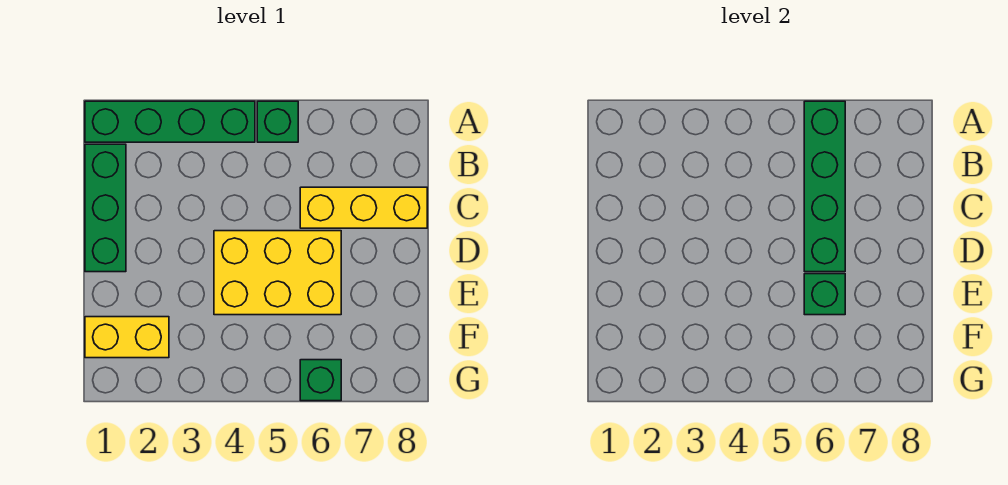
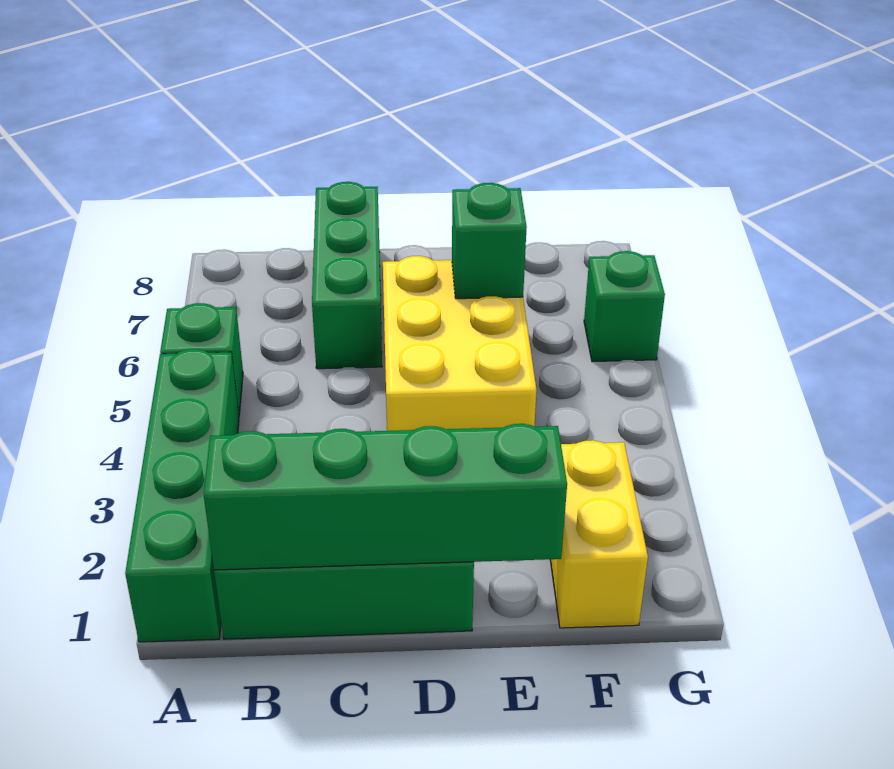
green 1x4 brick [804,101,845,272] -> green 1x4 brick moved to [204,424,567,570]
yellow 1x3 brick [300,187,427,228] -> green 1x3 brick [312,182,382,369]

